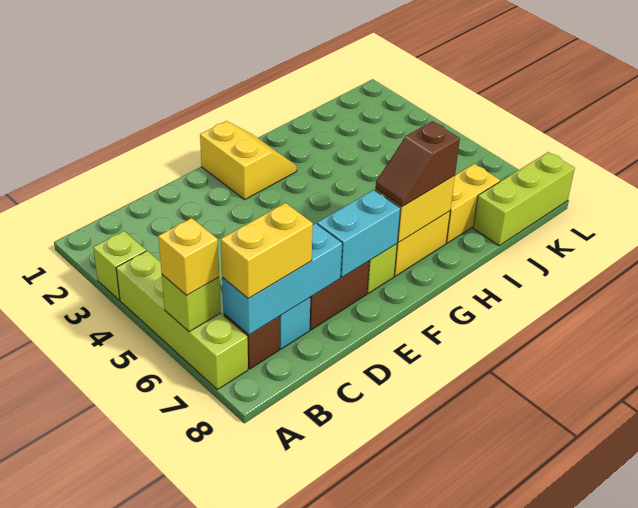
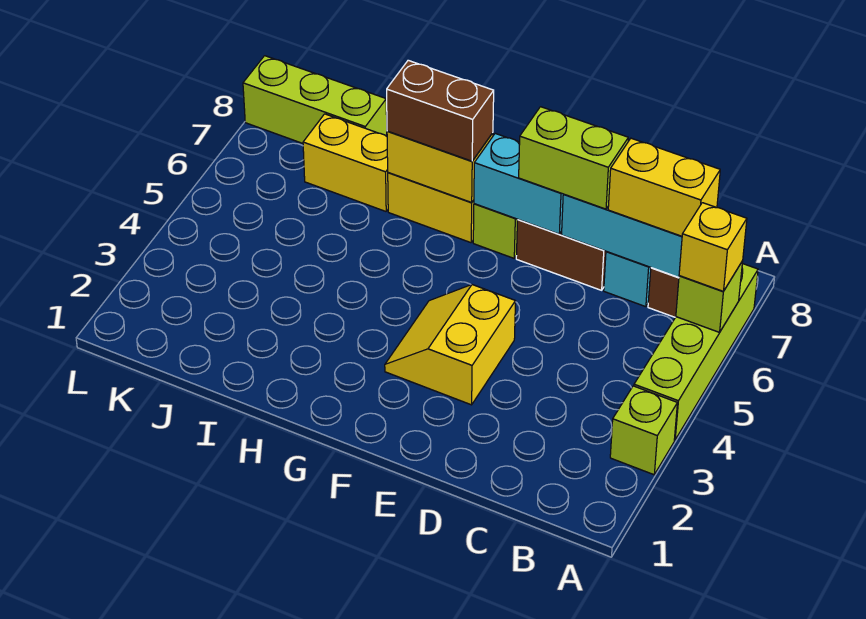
none -> lime 1x2 brick [519,107,628,209]
yellow 2x2 slope [200,121,297,199] -> yellow 2x2 slope moved to [385,285,516,405]
brown 1x2 slope [375,121,460,207] -> brown 1x2 brick [387,60,494,161]

